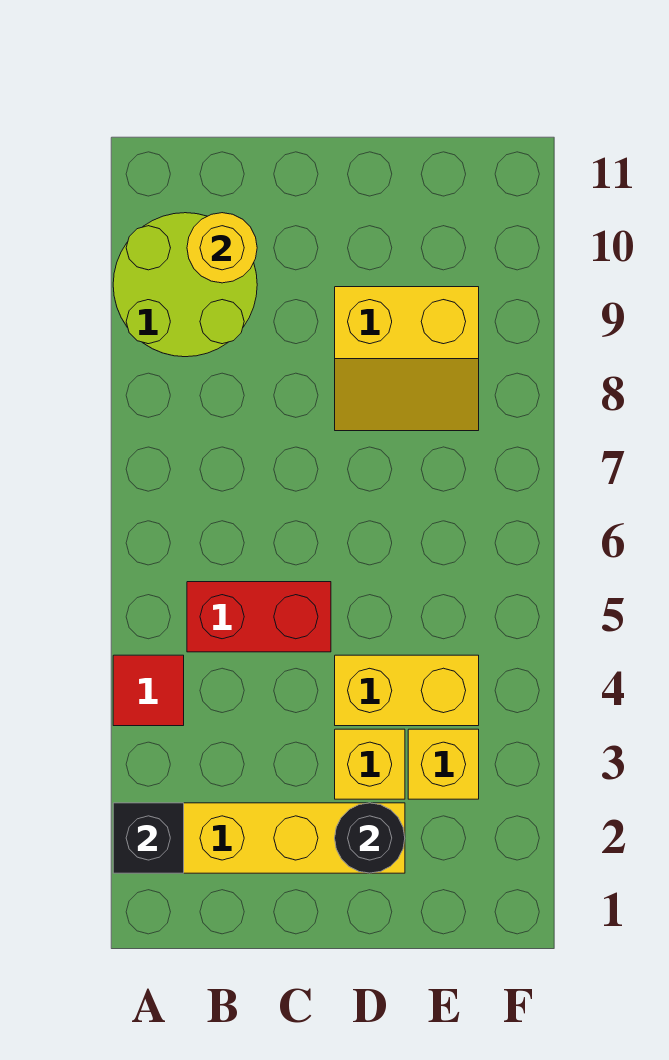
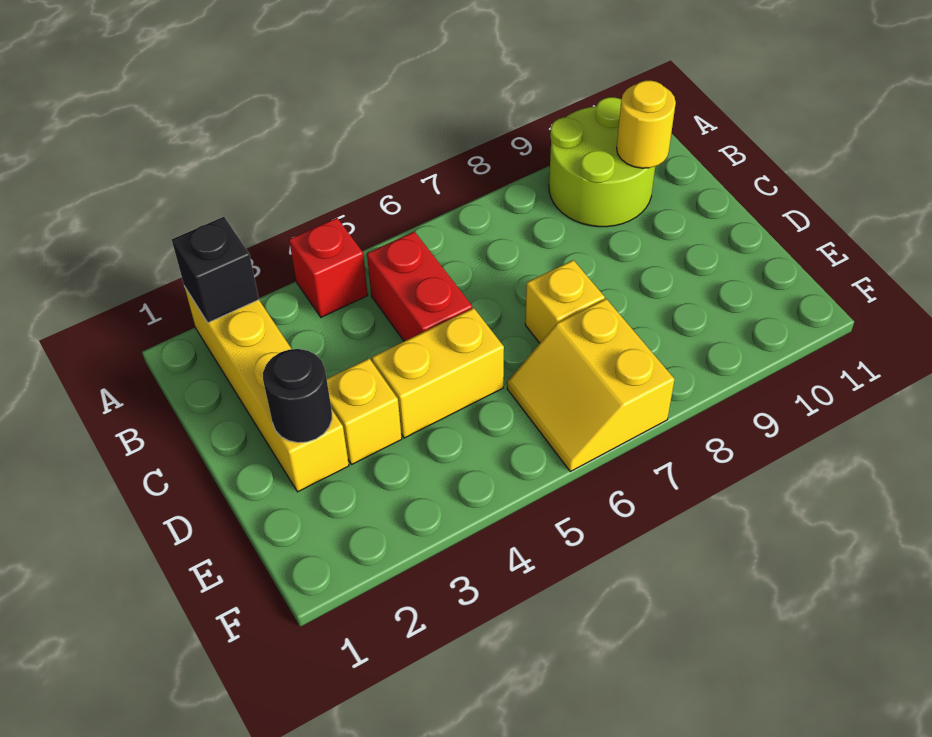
red 1x1 tile [113,655,184,726] -> red 1x1 brick [289,218,368,317]
yellow 1x2 brick [335,655,479,726] -> yellow 1x2 brick turned to [372,308,504,438]
yellow 2x2 slope [335,287,479,431] -> yellow 2x2 slope moved to [507,299,675,471]
yellow 1x1 brick [408,729,479,799] -> yellow 1x1 brick moved to [525,260,605,343]

